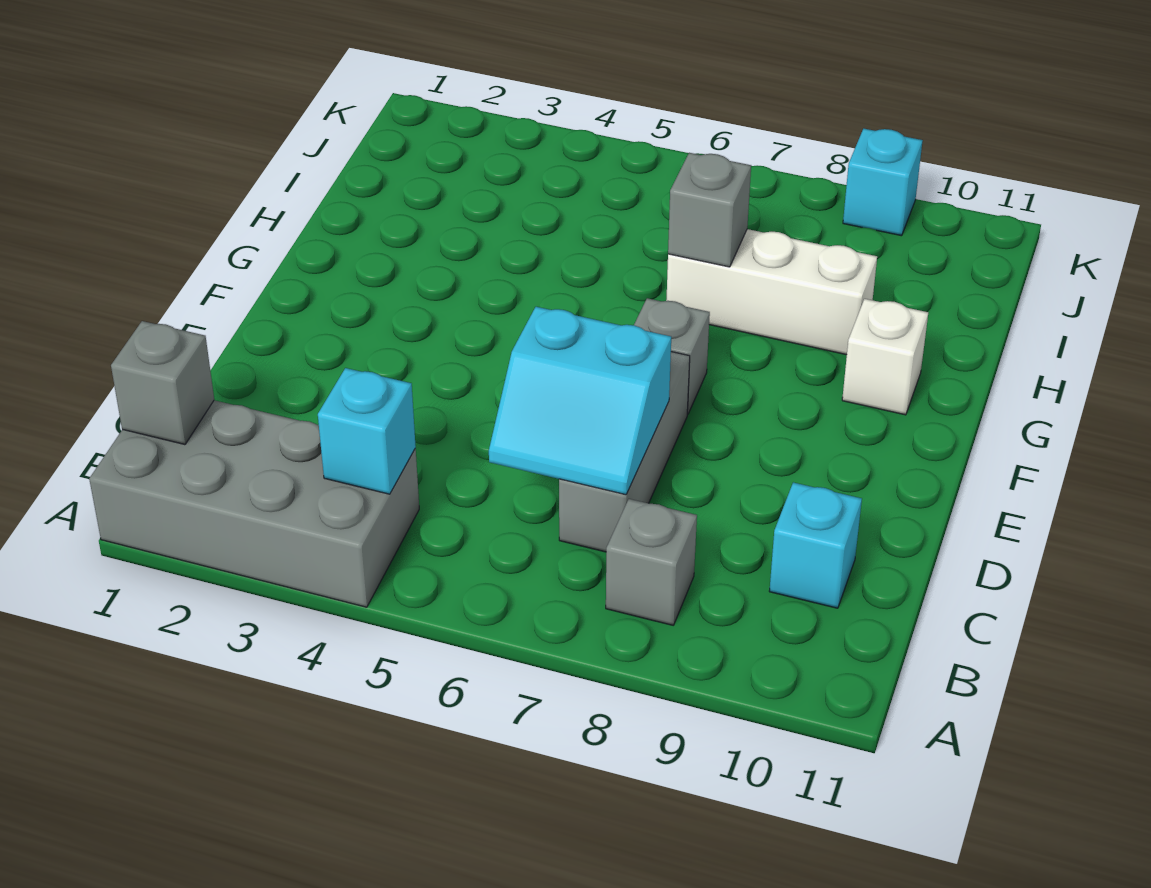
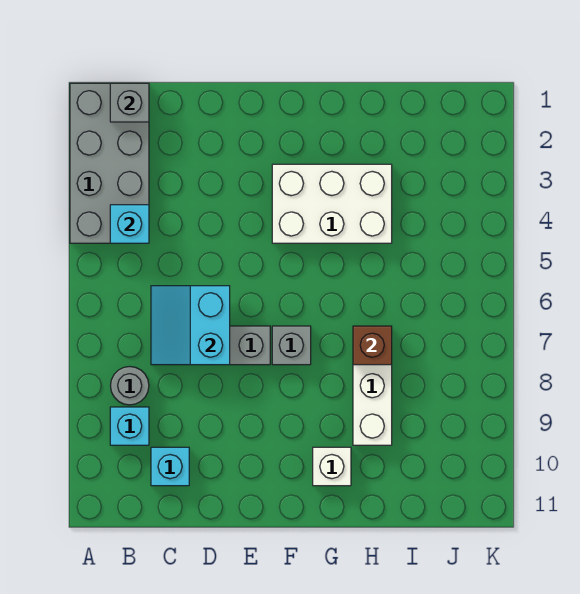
grey 1x1 brick [606,499,697,625] -> grey 1x1 round brick [110,366,149,405]
none -> white 2x3 brick [272,164,392,243]
grey 1x1 brick [668,153,751,267] -> brown 1x1 brick [353,326,392,365]
cyan 1x1 brick [843,129,923,236] -> cyan 1x1 brick moved to [110,407,149,445]

